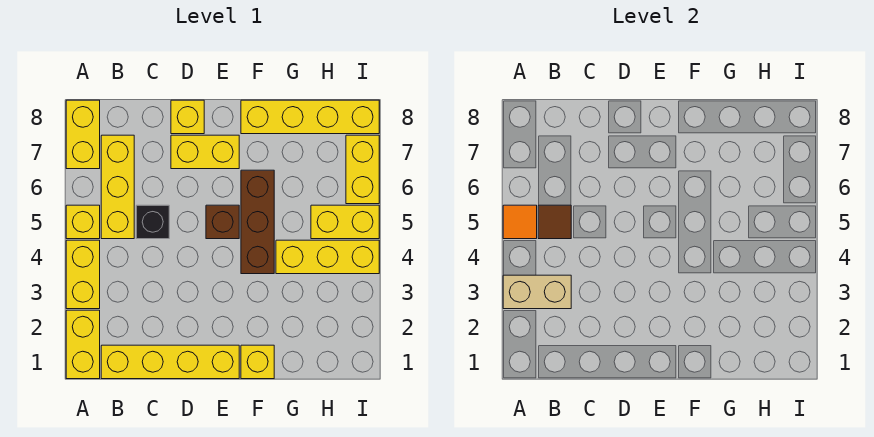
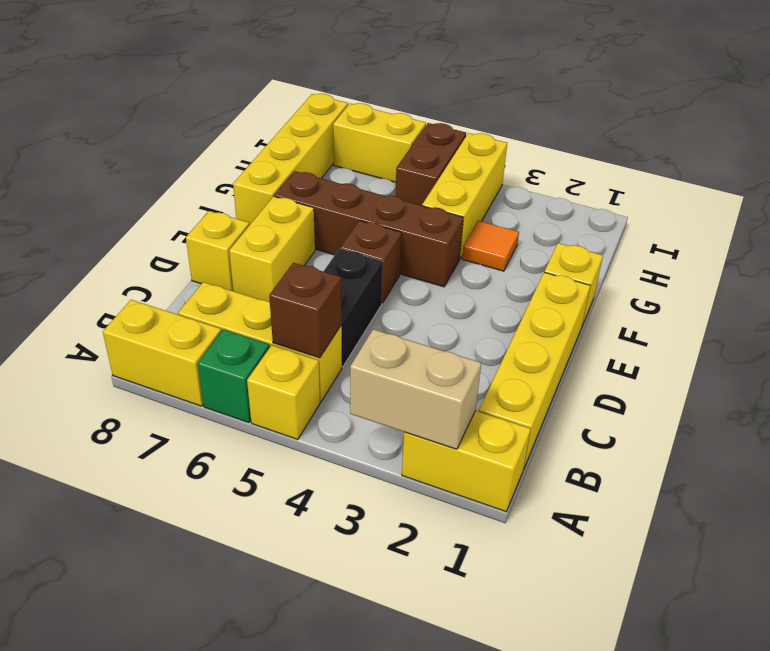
yellow 1x2 brick [66,240,100,309] -> none
tan 1x2 brick [503,275,571,309] -> tan 1x2 brick turned to [350,329,481,449]
orange 1x1 tile [503,205,537,239] -> orange 1x1 tile moved to [462,221,519,271]
none -> green 1x1 brick [198,330,270,423]
brown 1x1 tile [538,205,571,239] -> brown 1x1 brick [269,263,342,358]
black 1x1 brick [136,205,169,239] -> black 1x2 brick [323,249,383,367]
brown 1x3 brick [241,170,274,274] -> brown 1x4 brick [274,171,463,287]
yellow 1x2 brick [311,205,379,239] -> brown 1x2 brick [395,123,466,206]

